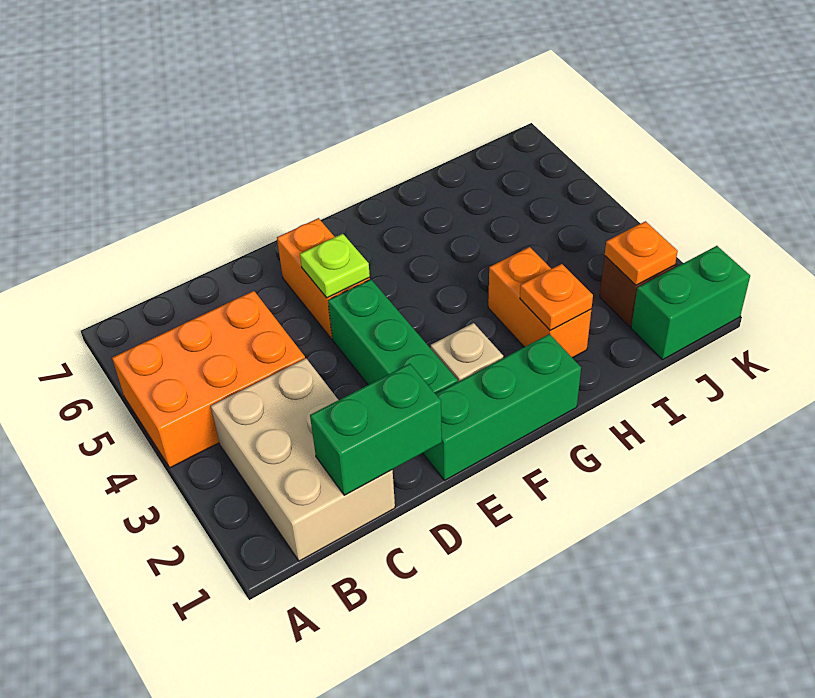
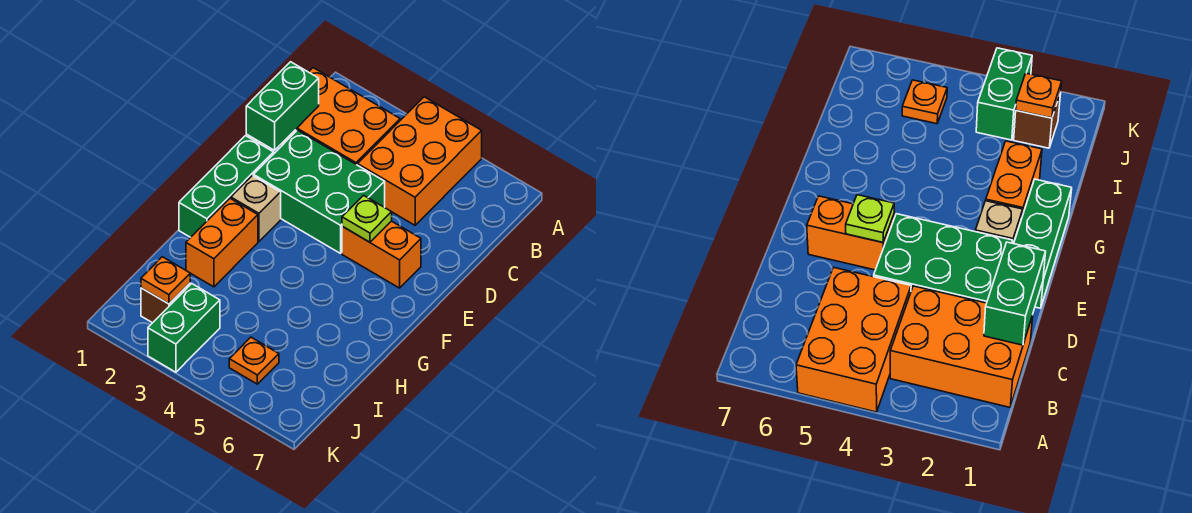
tan 2x3 brick [211,358,395,561] -> orange 2x3 brick [280,68,400,165]
green 1x3 brick [328,280,458,394] -> green 2x3 brick [253,130,385,253]
orange 1x2 brick [488,247,591,358] -> orange 1x2 brick turned to [186,199,258,287]
orange 1x1 plate [520,264,593,330] -> orange 1x1 plate moved to [229,337,279,384]
green 1x2 brick [631,246,750,360] -> green 1x2 brick moved to [148,284,220,372]

